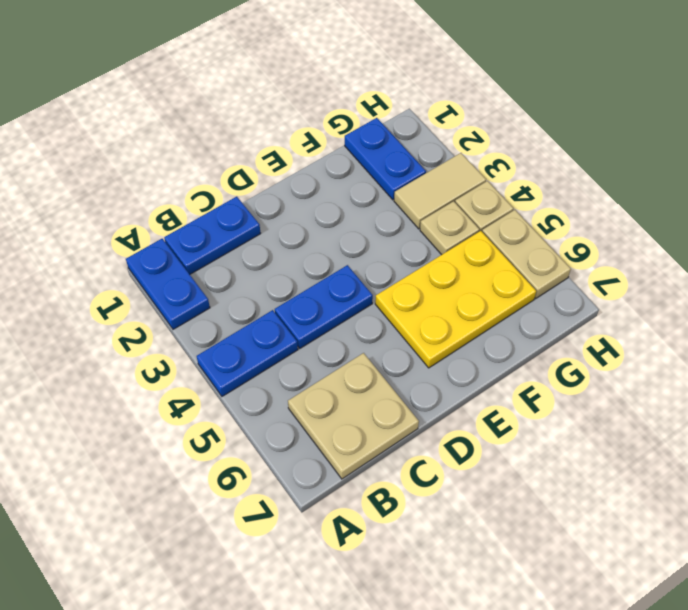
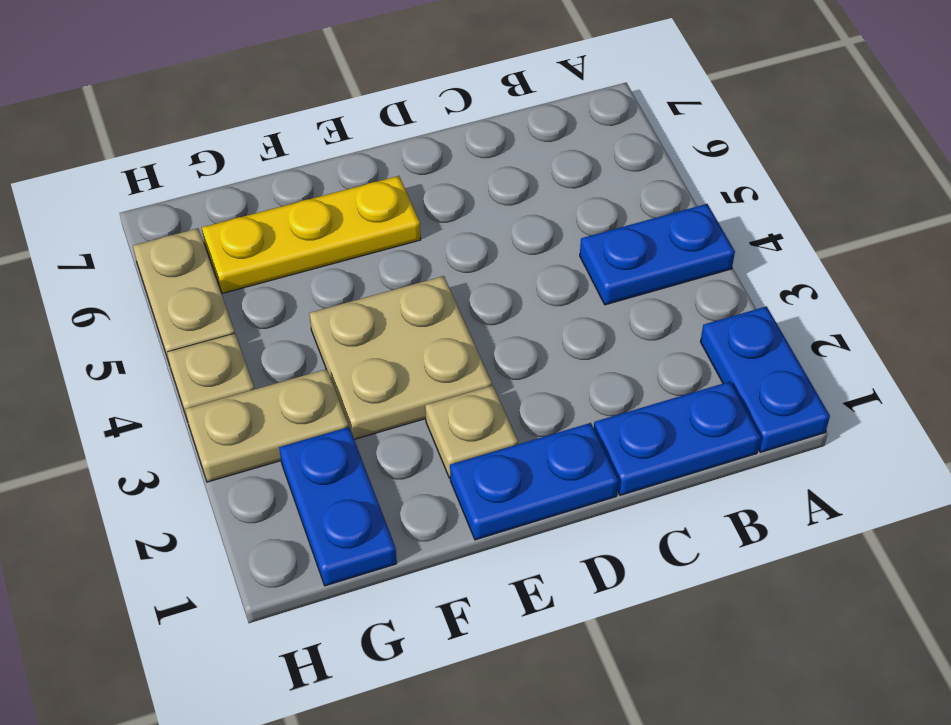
tan 2x2 plate [288,353,419,479] -> tan 2x2 plate moved to [309,276,492,439]
blue 1x2 plate [275,265,373,348] -> blue 1x2 plate moved to [450,423,618,540]
yellow 2x3 plate [375,231,536,368] -> yellow 1x3 plate [202,176,421,294]
tan 1x2 tile [394,153,486,229] -> tan 1x2 plate [185,369,348,482]
tan 1x1 plate [420,201,479,255] -> tan 1x1 plate moved to [425,385,518,478]

